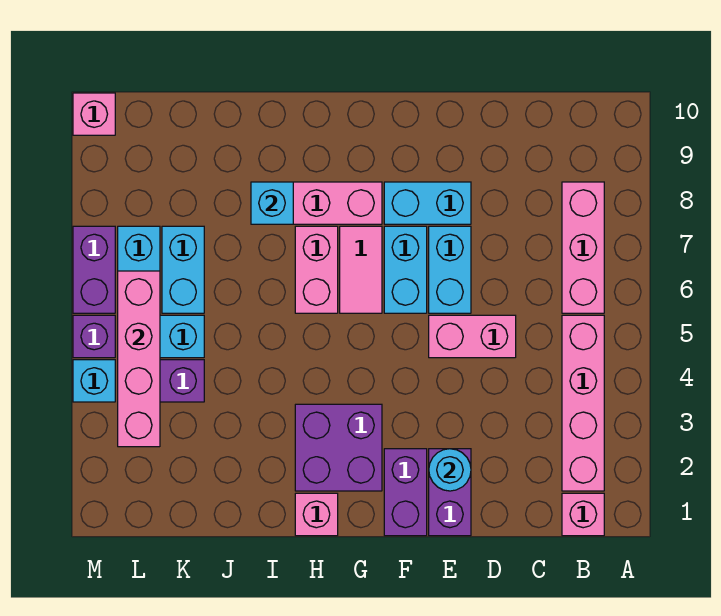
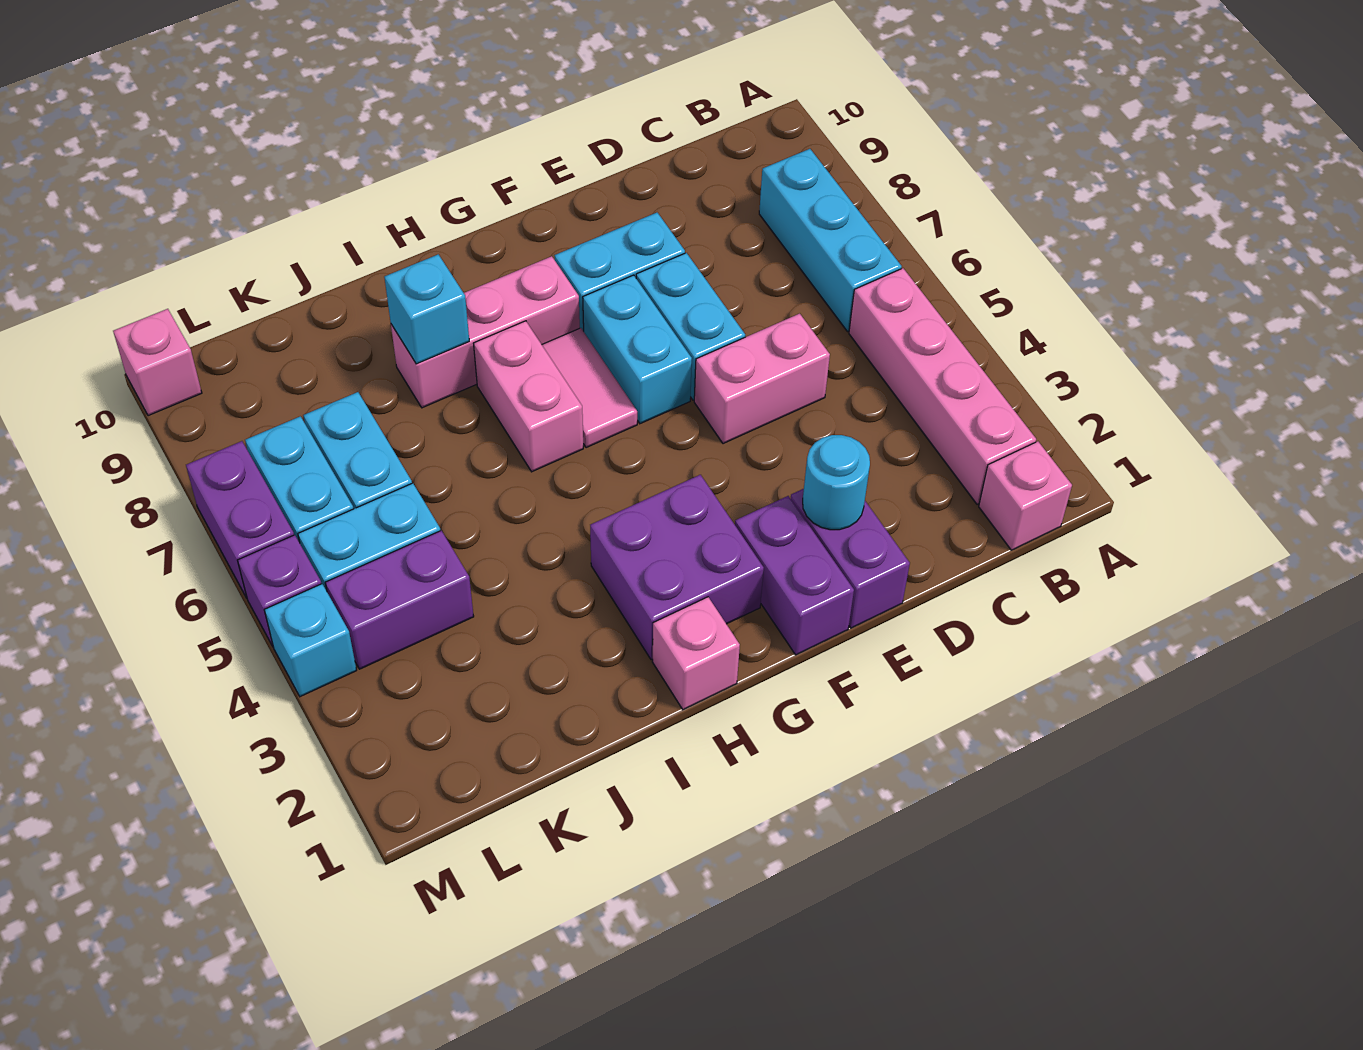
pink 1x3 brick [562,182,604,313] -> cyan 1x3 brick [759,149,902,332]
pink 1x4 brick [118,271,160,447] -> none

